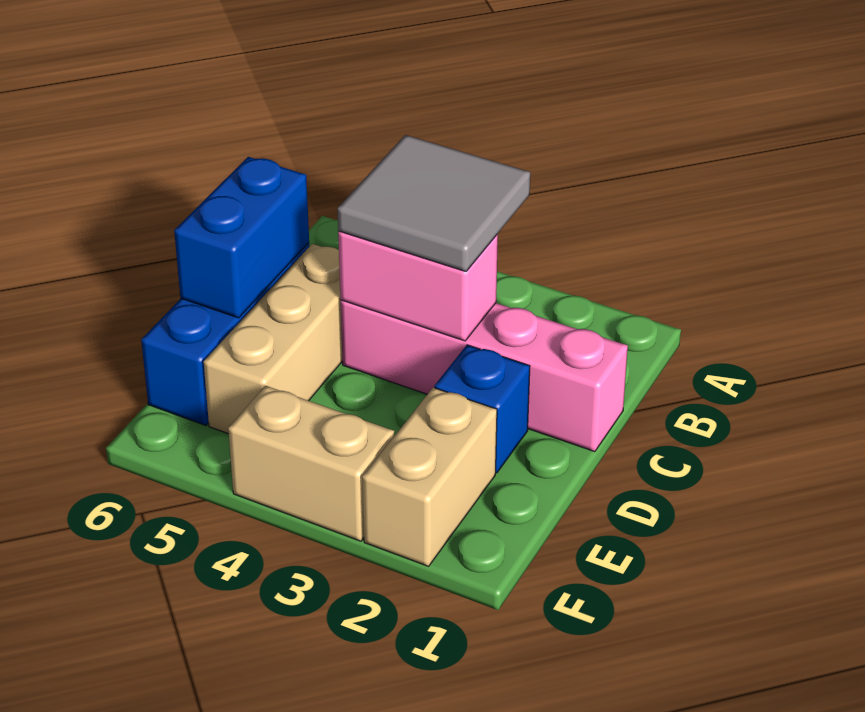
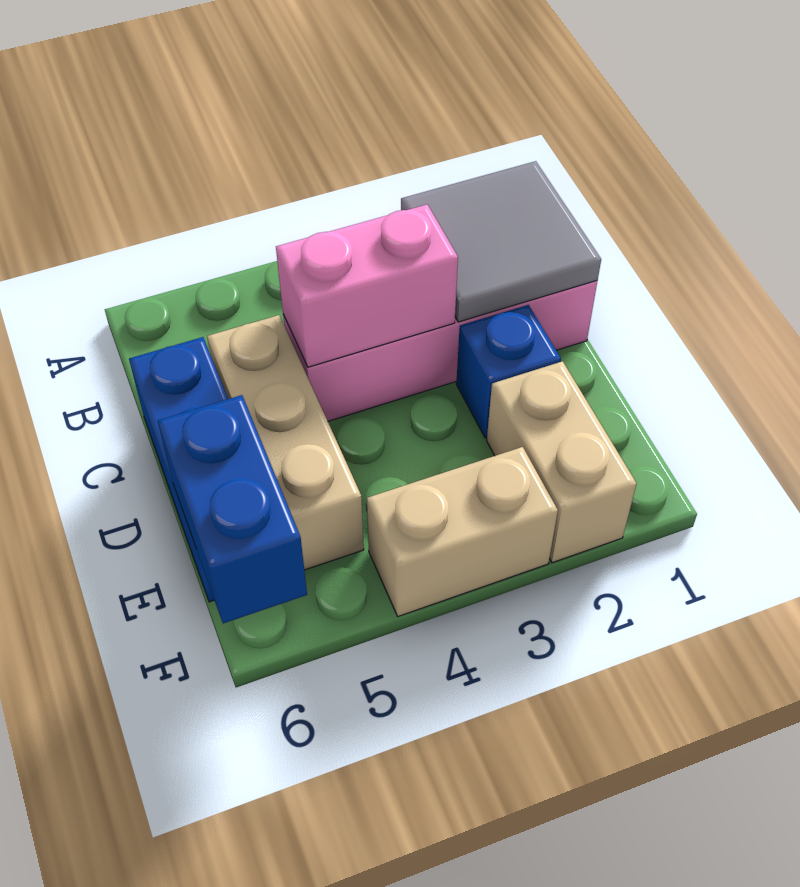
grey 2x2 tile [337,135,530,272] -> grey 2x2 tile moved to [401,161,601,322]
blue 1x2 brick [174,157,309,318] -> blue 1x2 brick moved to [158,395,307,623]

